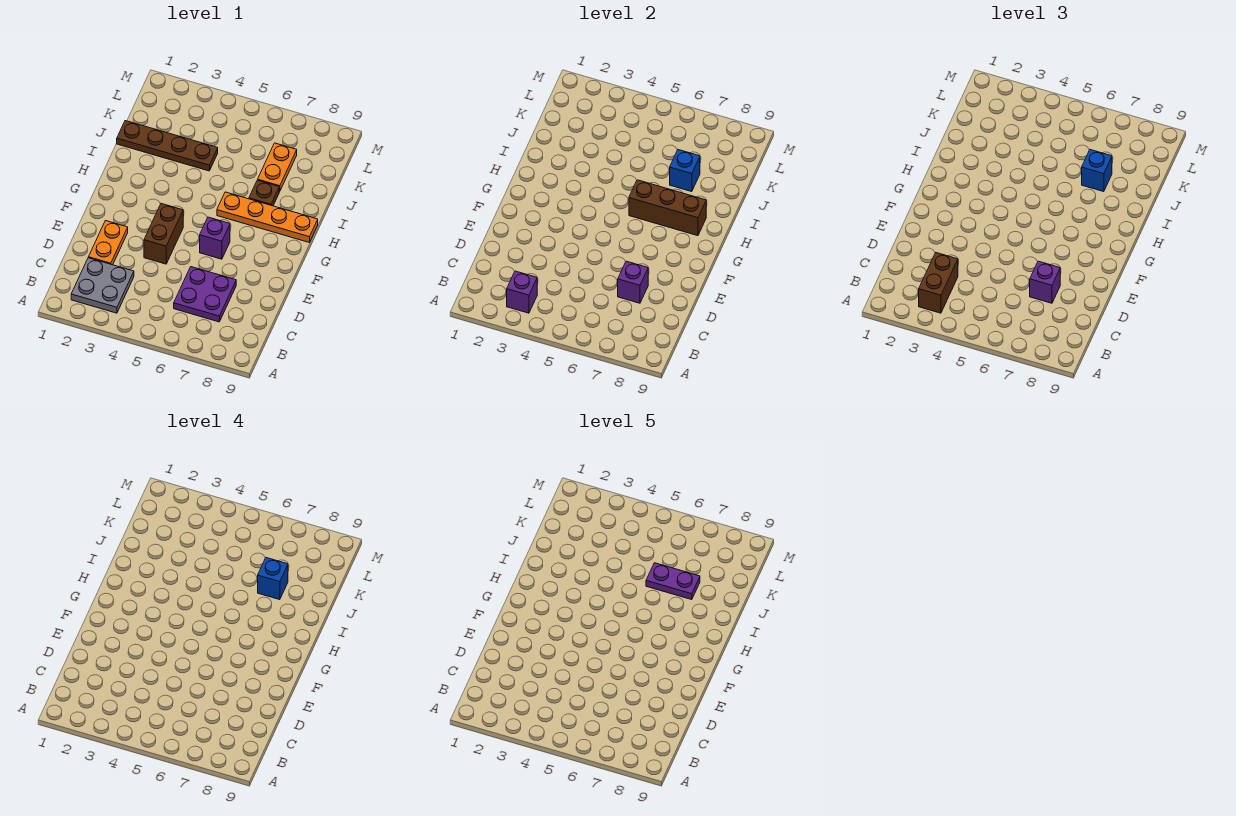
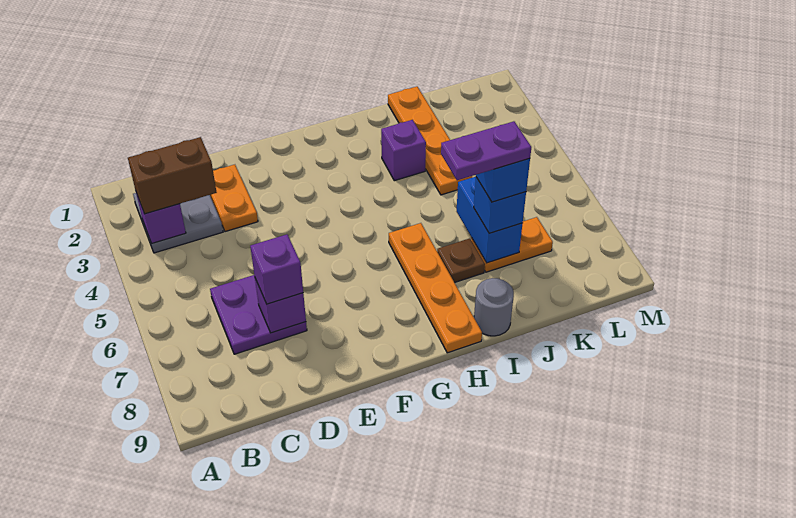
orange 1x2 plate [88,221,128,265] -> orange 1x2 plate turned to [210,165,258,232]
brown 1x2 brick [144,204,183,264] -> none
purple 1x1 brick [200,217,230,259] -> purple 1x1 brick moved to [381,120,426,181]
brown 1x3 brick [629,180,706,236] -> none
none -> grey 1x1 round brick [474,278,514,336]
brown 1x4 plate [117,121,218,171] -> orange 1x4 plate [388,87,472,195]
purple 1x2 plate [646,563,700,600] -> purple 1x2 plate turned to [441,121,531,180]
blue 1x1 brick [670,150,700,192] -> blue 1x2 brick [457,177,523,263]

